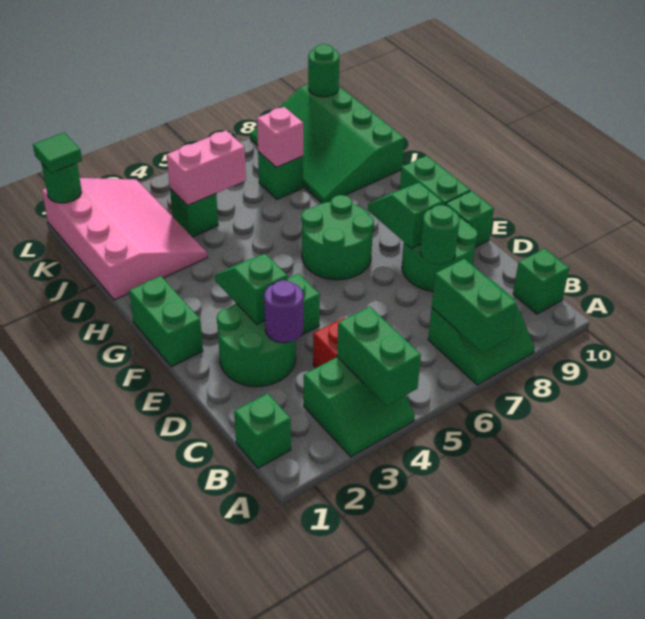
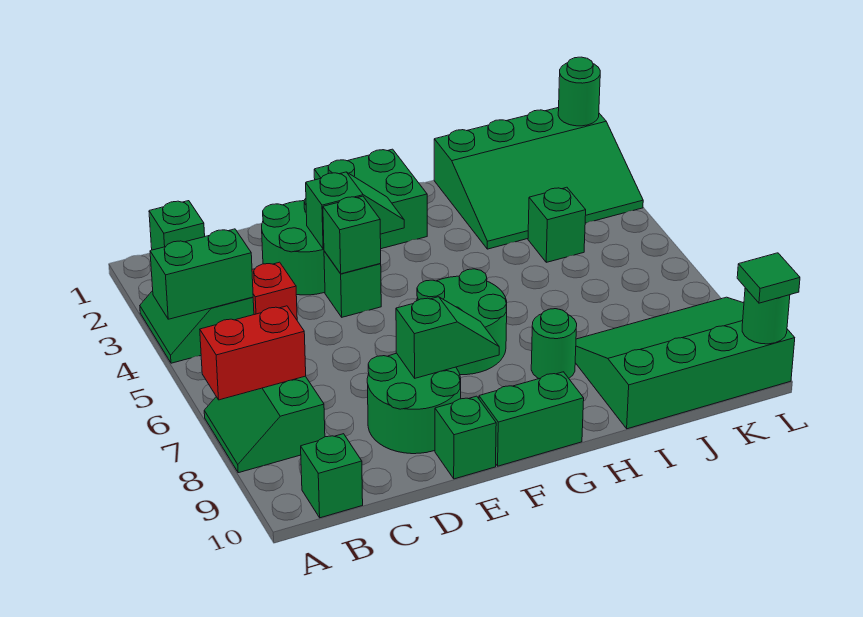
green 1x2 brick [432,259,517,352] -> red 1x2 brick [200,306,306,400]
purple 1x1 round brick [264,280,303,343] -> none
green 1x1 round brick [420,205,460,264] -> green 1x1 round brick moved to [531,309,577,379]
green 1x2 brick [129,276,203,367] -> green 2x2 brick [314,149,427,249]
pink 3x4 slope [42,178,207,300] -> green 3x4 slope [434,107,643,249]
pink 1x2 brick [167,130,246,206] -> none
green 1x1 brick [258,152,303,199] -> green 1x1 brick moved to [323,196,381,274]
pink 1x1 brick [257,107,303,167] -> none
green 1x1 tile [33,133,82,173] -> green 1x1 tile moved to [737,253,800,303]

